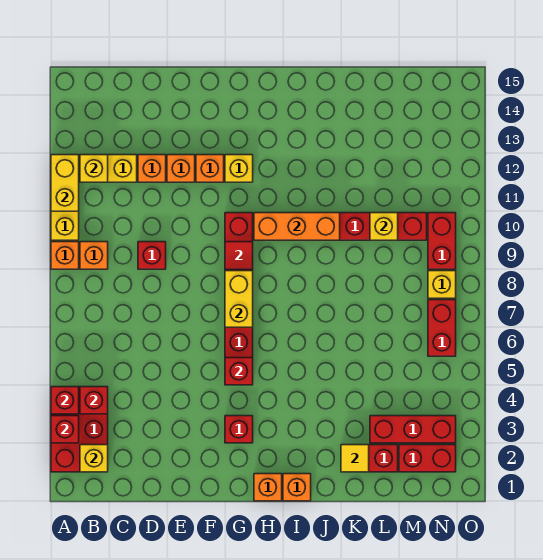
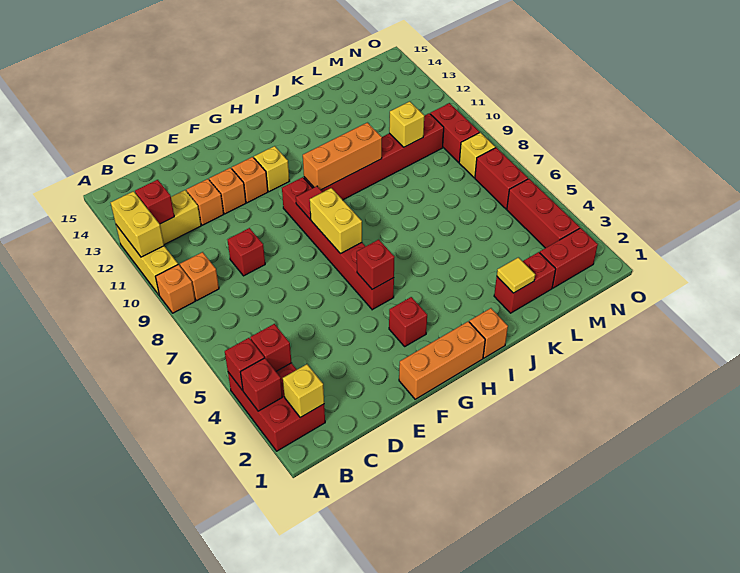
yellow 1x1 brick [80,155,108,182] -> red 1x1 brick [135,180,174,224]
orange 1x1 brick [254,474,282,501] -> orange 1x3 brick [399,321,485,399]
red 1x3 brick [370,416,456,443] -> red 1x3 brick turned to [507,179,580,248]

